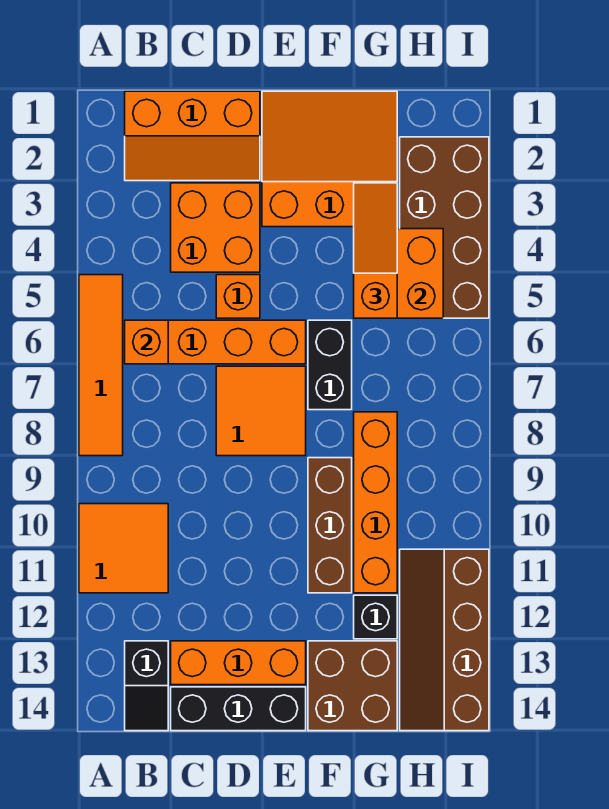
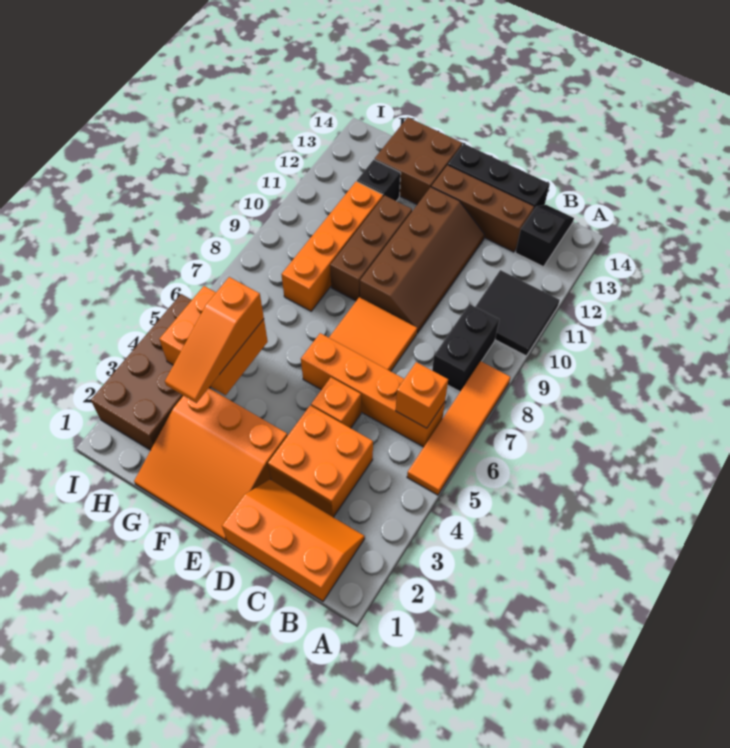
orange 2x2 tile [79,504,168,593] -> black 2x2 tile [475,270,560,356]
orange 1x3 brick [171,641,306,685] -> brown 1x3 brick [431,165,534,252]
black 1x2 brick [308,320,352,410] -> black 1x2 brick moved to [432,304,499,392]
brown 2x4 slope [400,549,489,731] -> brown 2x4 slope moved to [360,187,485,333]

